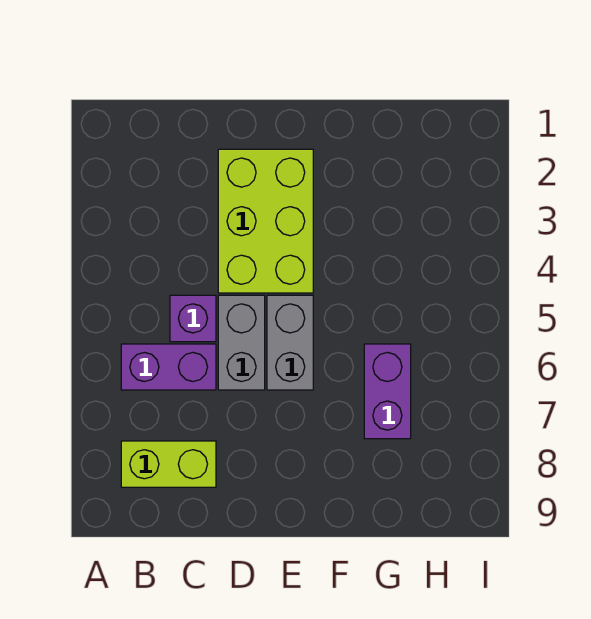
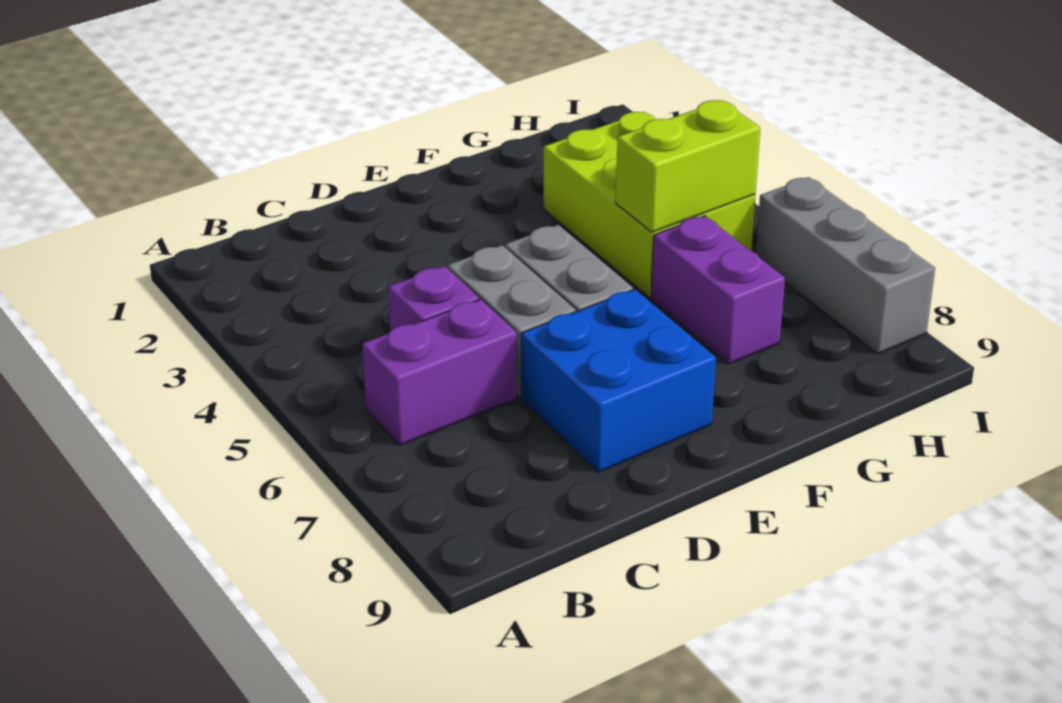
lime 1x2 brick [121,441,216,487] -> lime 1x2 brick moved to [616,100,760,232]
lime 2x3 brick [218,149,313,293] -> lime 2x3 brick moved to [544,112,756,298]
none -> blue 2x2 brick [521,289,716,472]
none -> grey 1x3 brick [756,177,935,354]

